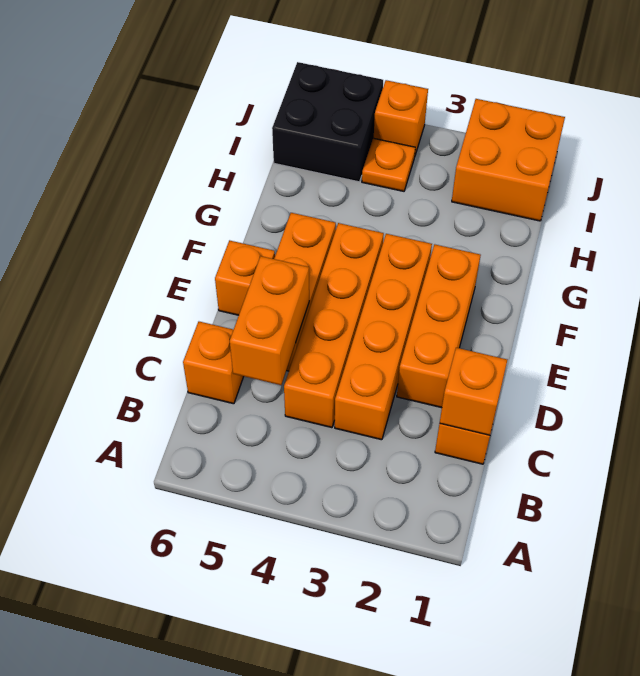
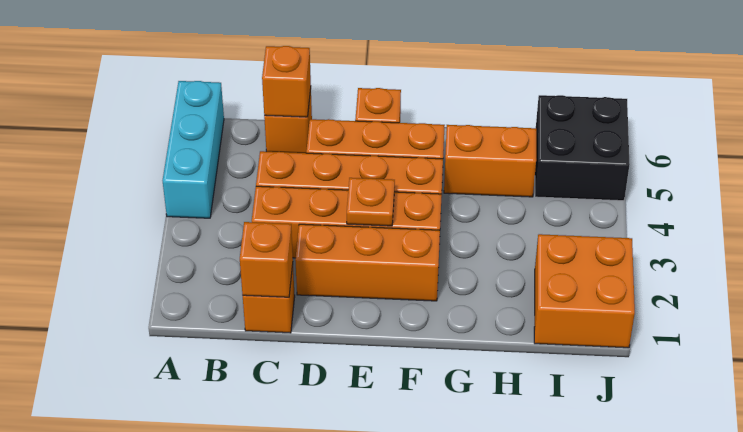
none -> cyan 1x3 brick [163,81,224,218]
orange 1x2 brick [230,256,309,385] -> orange 1x2 brick moved to [444,125,536,197]
orange 1x1 plate [362,138,415,191] -> orange 1x1 plate moved to [347,178,395,226]
orange 1x1 brick [374,80,428,155] -> orange 1x1 brick moved to [262,46,311,117]

